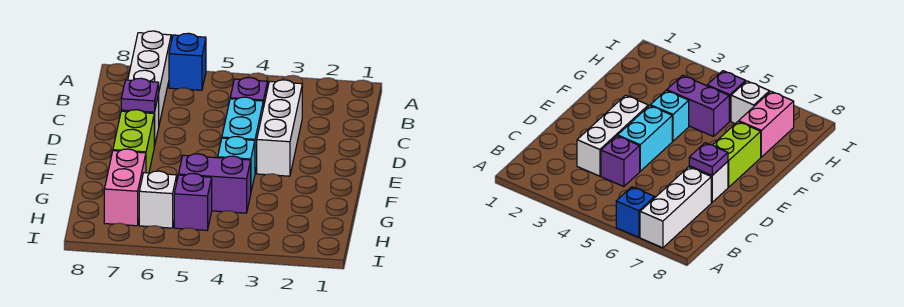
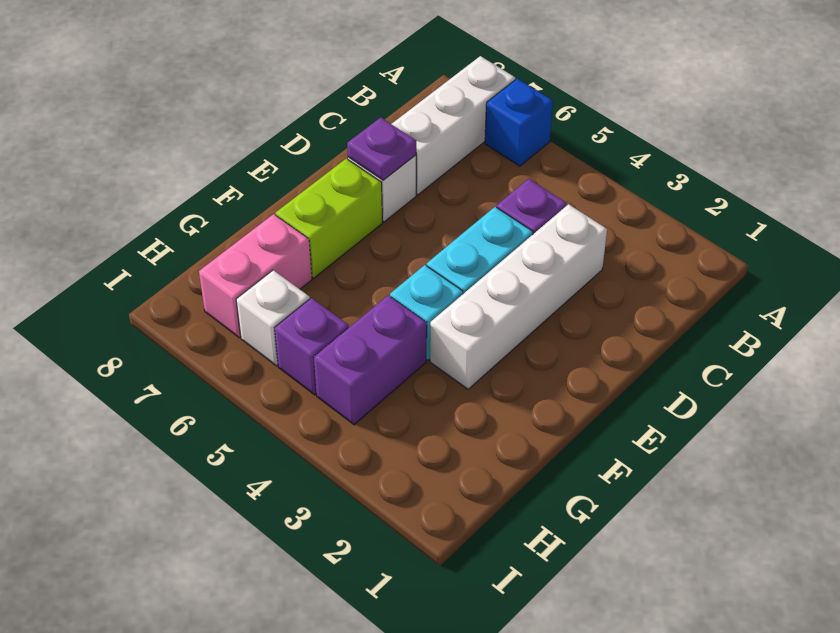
white 1x3 brick [257,80,302,176] -> white 1x4 brick [430,204,607,389]
purple 1x2 brick [179,154,251,213] -> purple 1x2 brick turned to [314,295,427,425]

